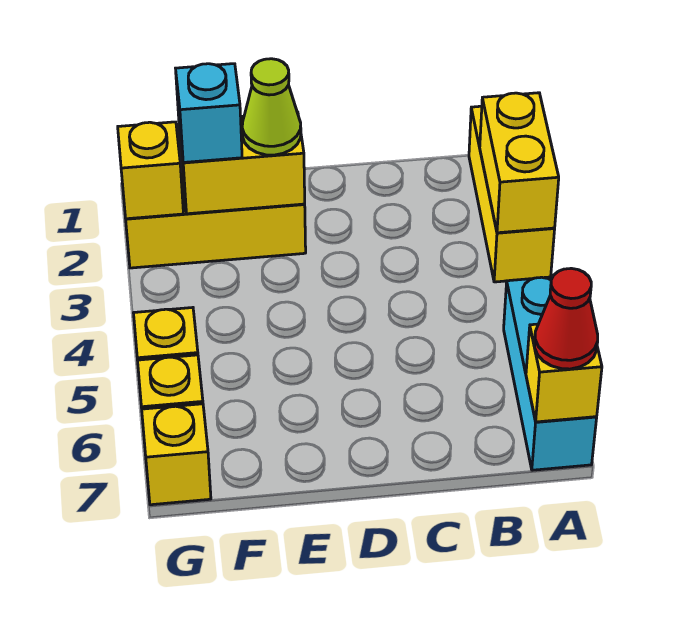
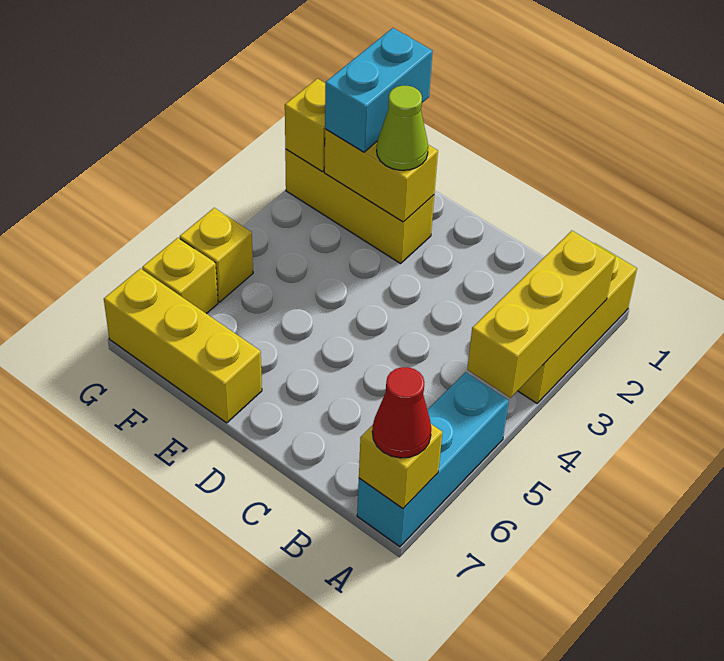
yellow 1x2 brick [480,93,559,233] -> yellow 1x3 brick [467,231,615,398]
cyan 1x1 brick [176,64,242,162] -> cyan 1x2 brick [325,28,433,152]
yellow 1x1 brick [142,404,211,505] -> yellow 1x3 brick [104,269,262,423]

